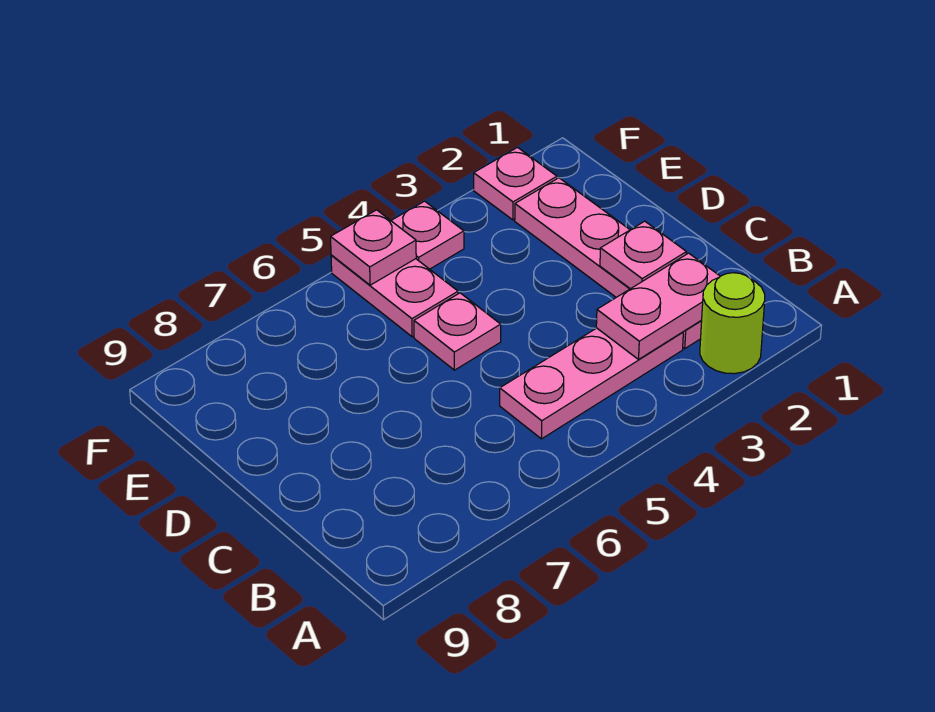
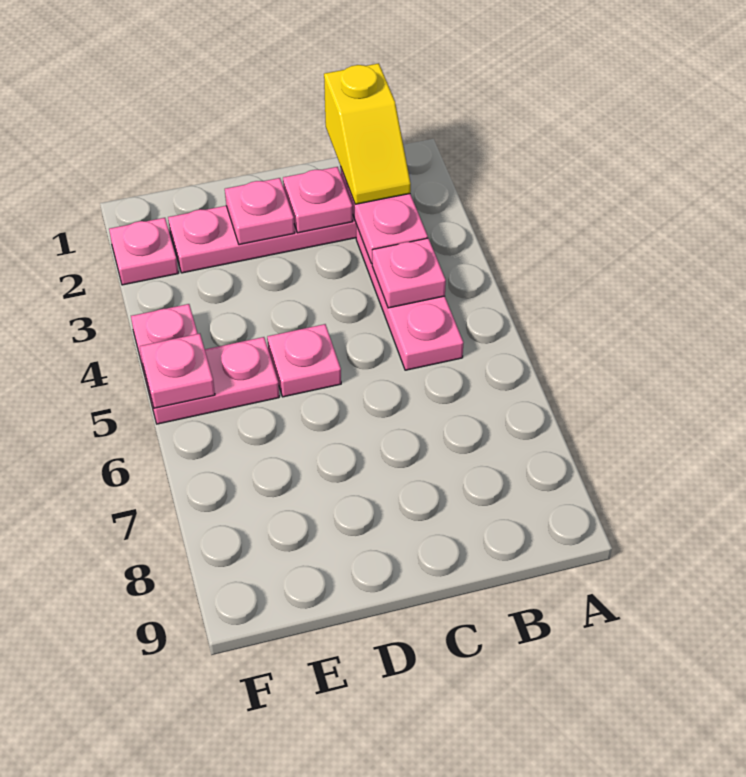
lime 1x1 round brick [700,273,765,374] -> none
none -> yellow 1x2 slope [324,63,411,204]
none -> pink 1x1 plate [372,238,446,308]
none -> pink 1x1 plate [225,178,295,245]

